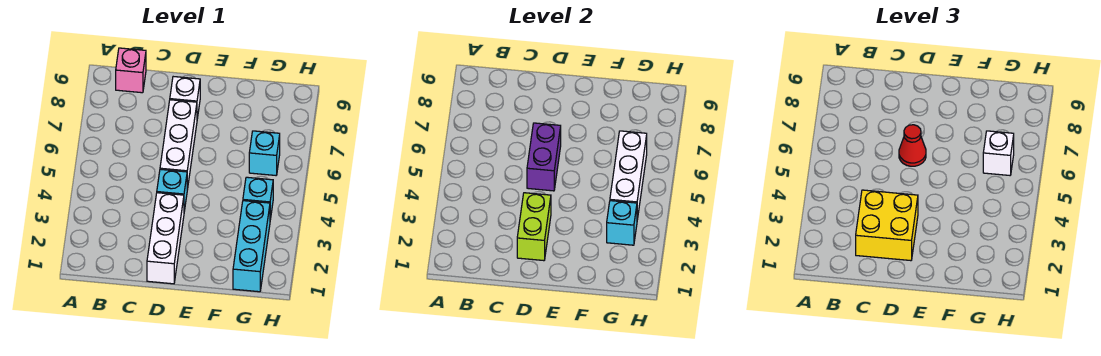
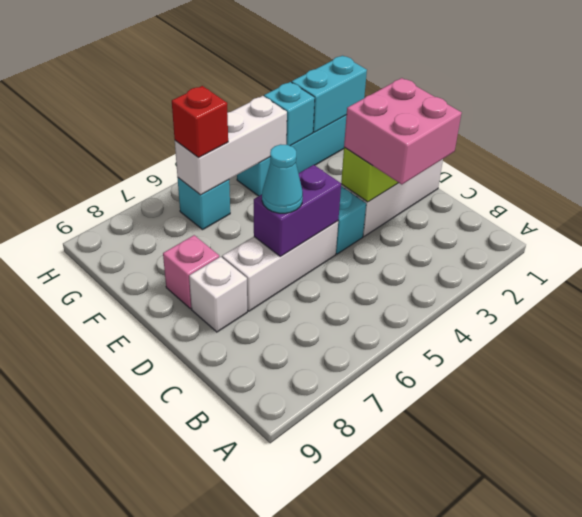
pink 1x1 brick [116,48,146,93] -> pink 1x1 brick moved to [163,235,219,309]
yellow 2x2 brick [856,190,918,261] -> pink 2x2 brick [344,78,462,185]
red 1x1 cone [899,125,926,166] -> cyan 1x1 cone [262,144,303,213]
none -> cyan 1x2 brick [292,56,367,132]
white 1x1 brick [983,131,1014,175] -> red 1x1 brick [172,86,228,158]

